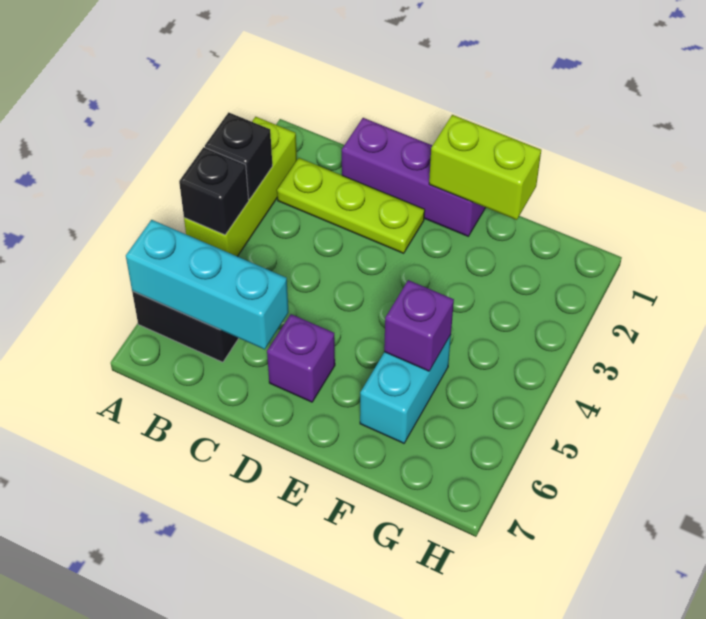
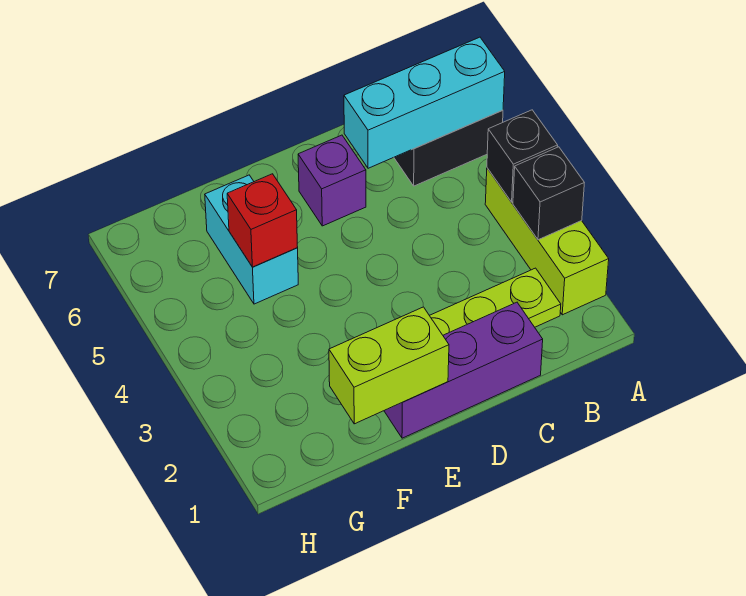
purple 1x1 brick [384,280,454,371] -> red 1x1 brick [227,174,298,267]

